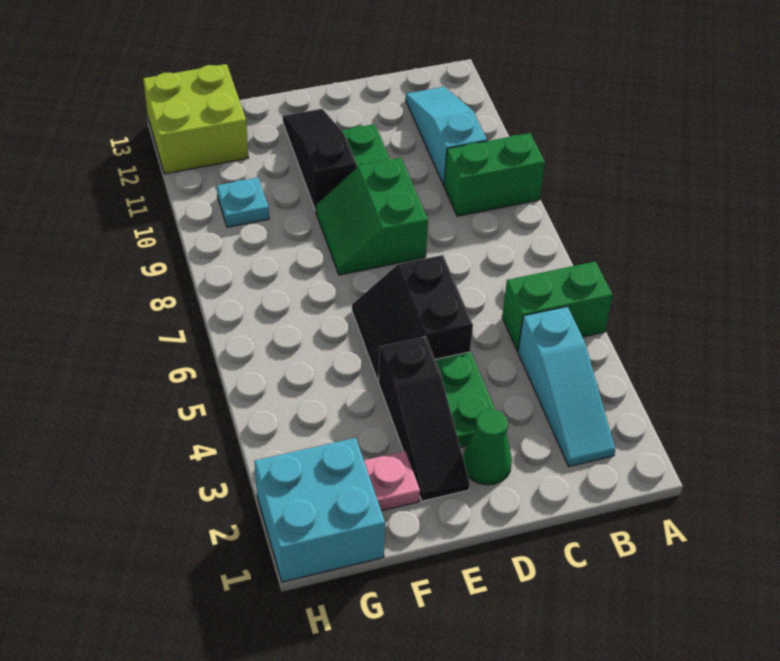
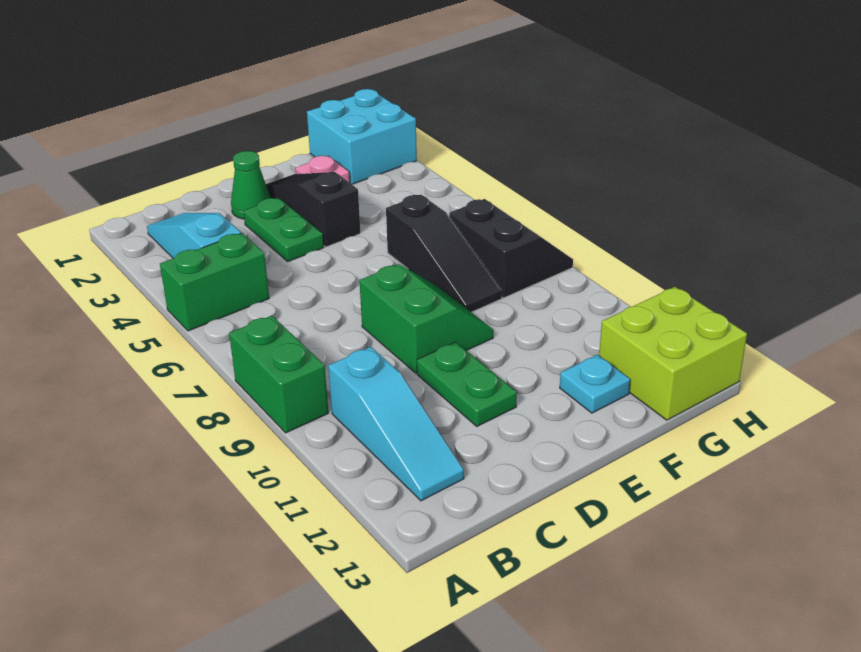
green 1x2 brick [444,133,545,216] -> green 1x2 brick turned to [229,315,328,433]
black 2x2 slope [352,255,473,382] -> black 2x2 slope moved to [449,199,573,298]
black 1x3 slope [283,109,357,210] -> black 1x3 slope moved to [386,195,502,312]
cyan 1x1 plate [217,178,269,227] -> cyan 1x1 plate moved to [560,355,630,413]

